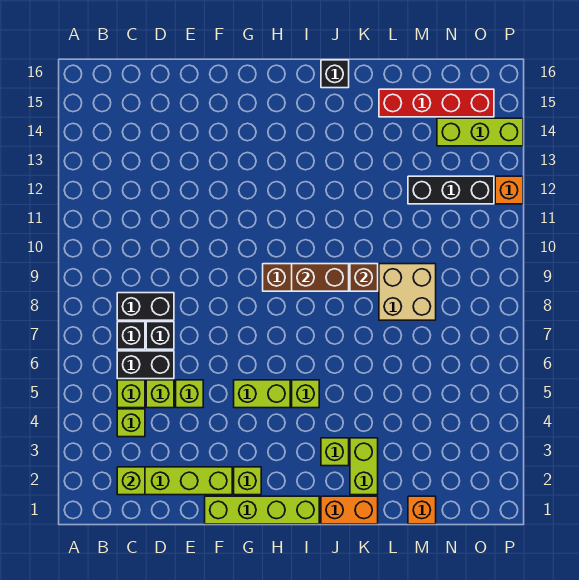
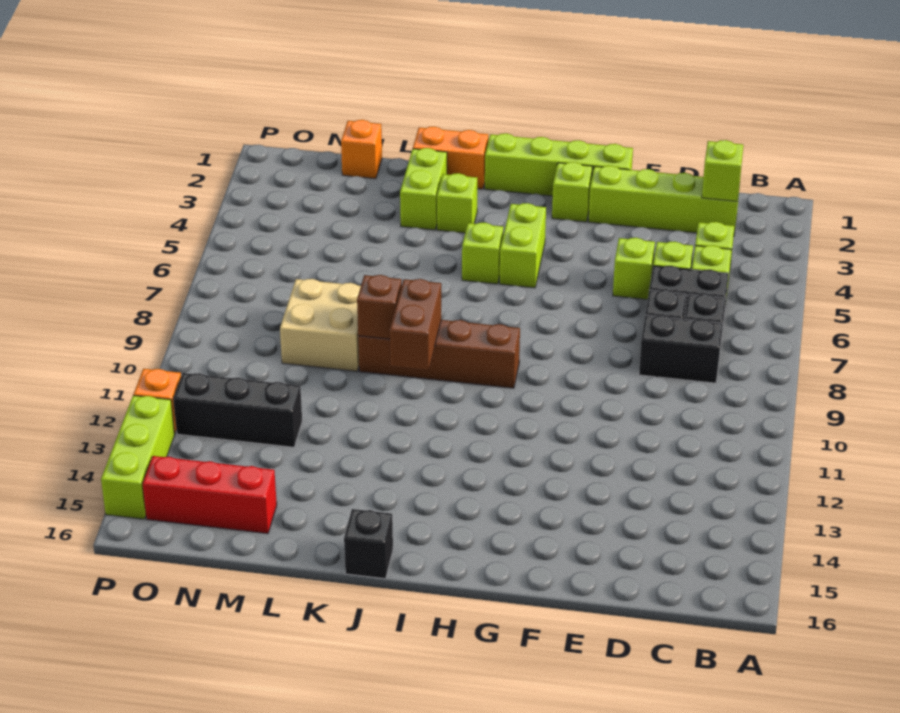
lime 1x2 brick [234,380,290,408] -> lime 1x2 brick turned to [500,203,546,288]
brown 1x2 brick [292,264,349,291] -> brown 1x2 brick turned to [390,279,441,370]
red 1x4 brick [379,89,494,117] -> red 1x3 brick [143,456,277,534]
lime 1x3 brick [437,118,523,146] -> lime 1x3 brick turned to [101,395,174,519]

